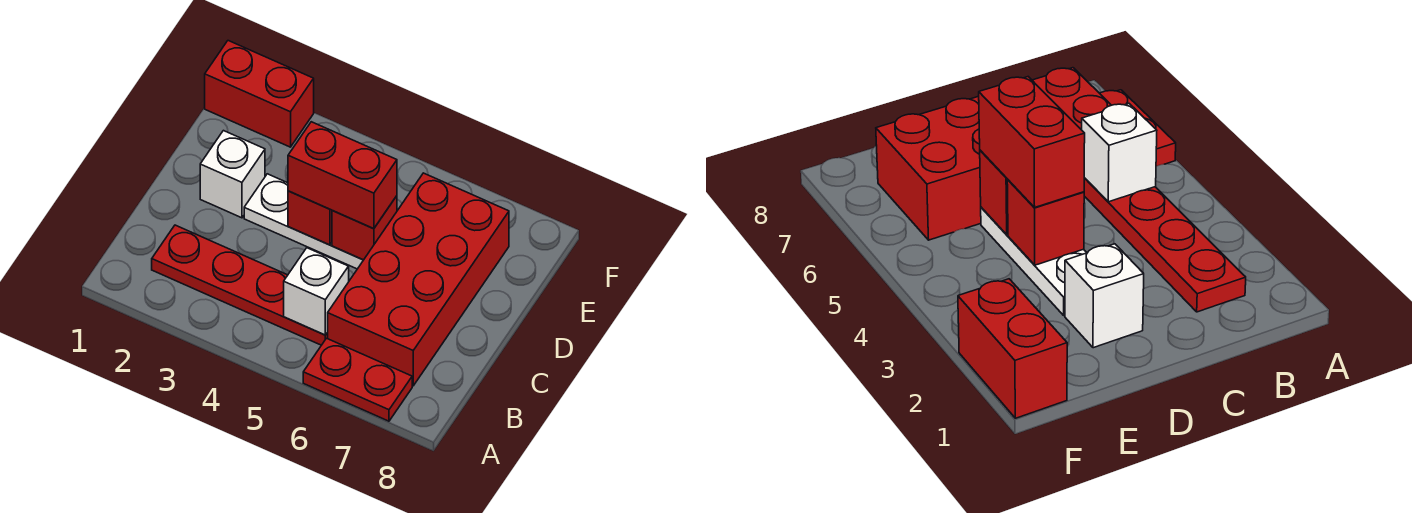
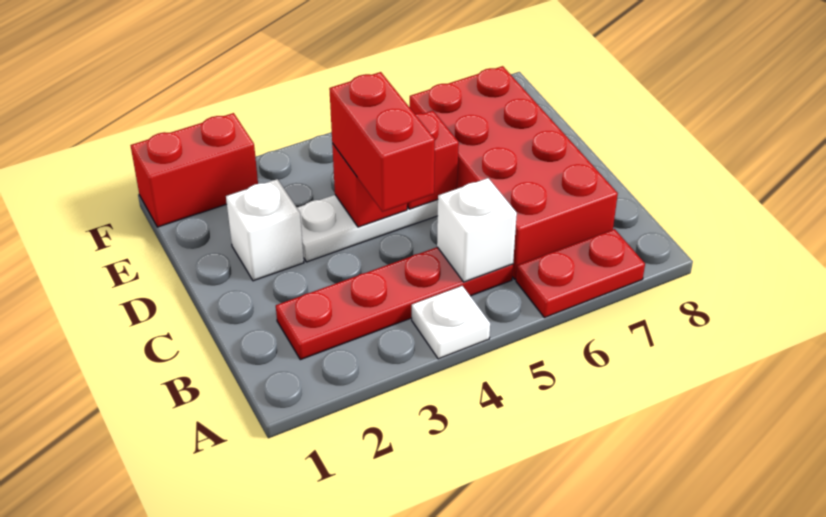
none -> white 1x1 plate [412,286,490,359]
red 1x2 brick [288,122,397,229] -> red 1x2 brick turned to [329,72,435,212]

